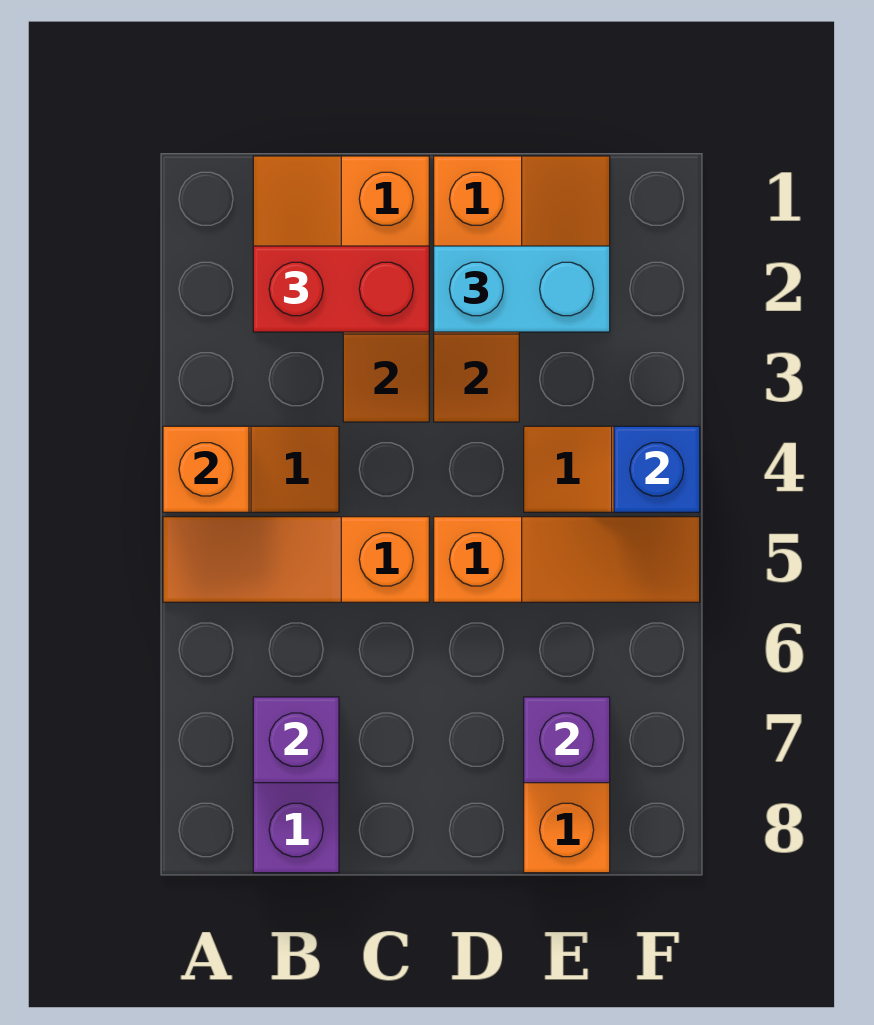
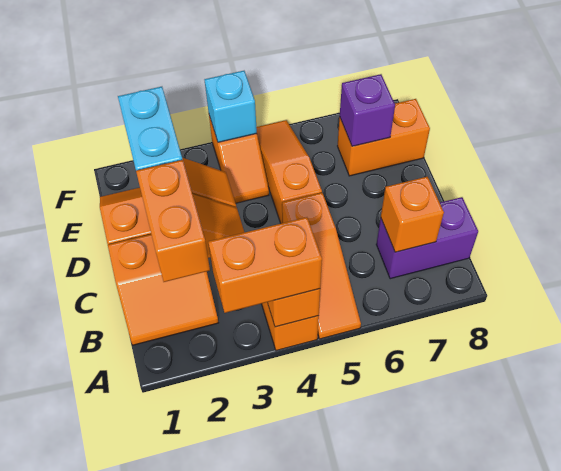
none -> orange 1x2 brick [208,217,322,313]
red 1x2 brick [253,246,429,332] -> orange 1x2 brick [136,160,210,282]
purple 1x1 brick [253,697,339,783] -> orange 1x1 brick [381,177,444,252]
blue 1x1 brick [614,426,700,512] -> cyan 1x1 brick [204,71,257,142]

